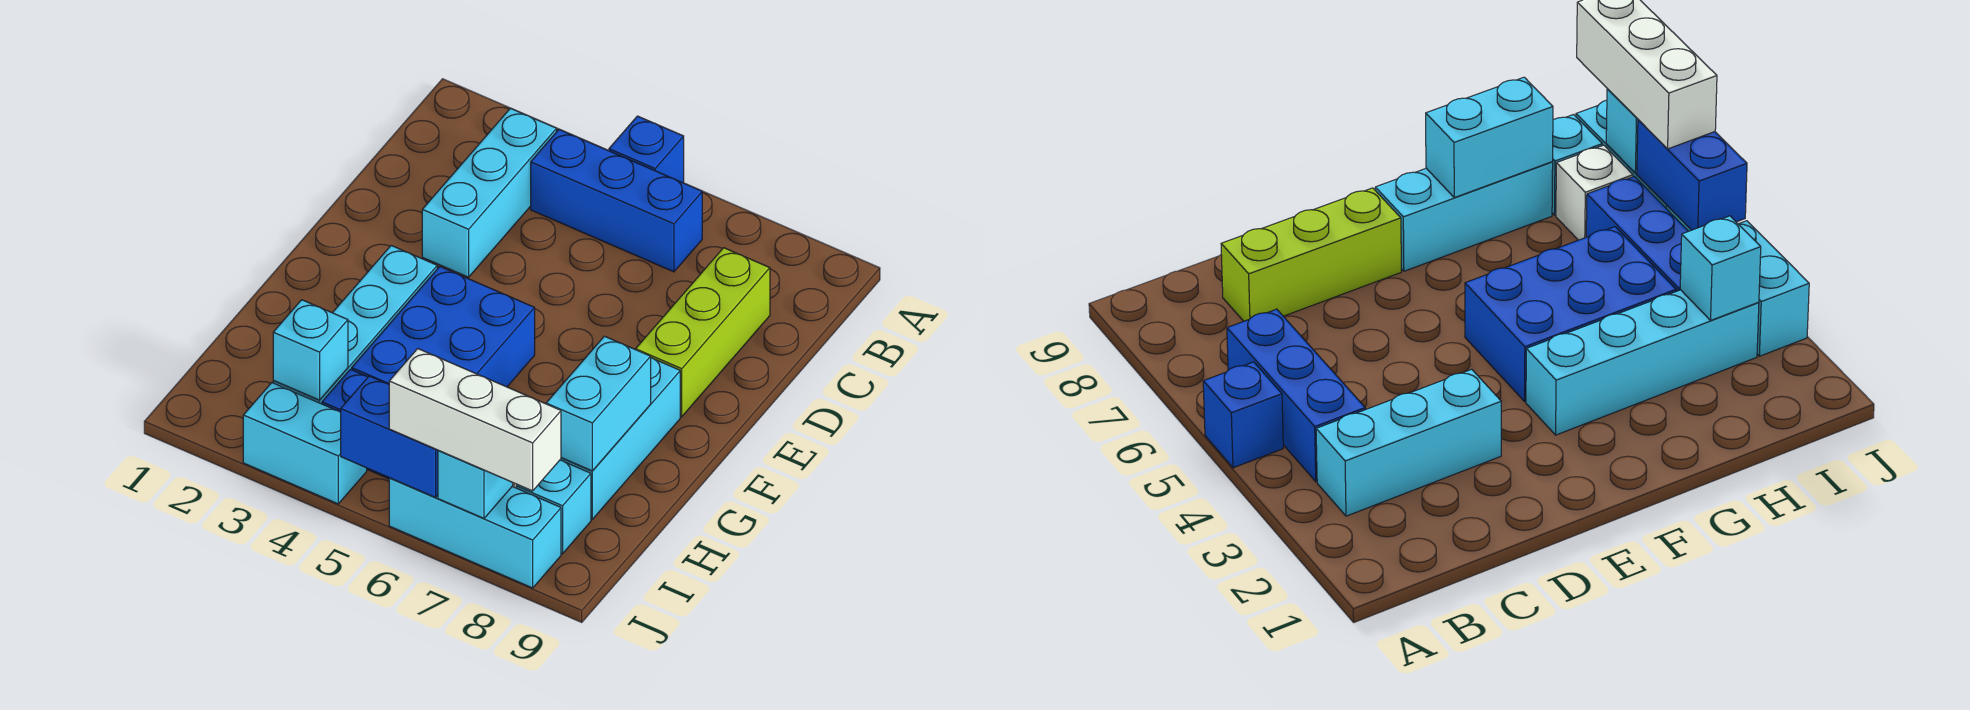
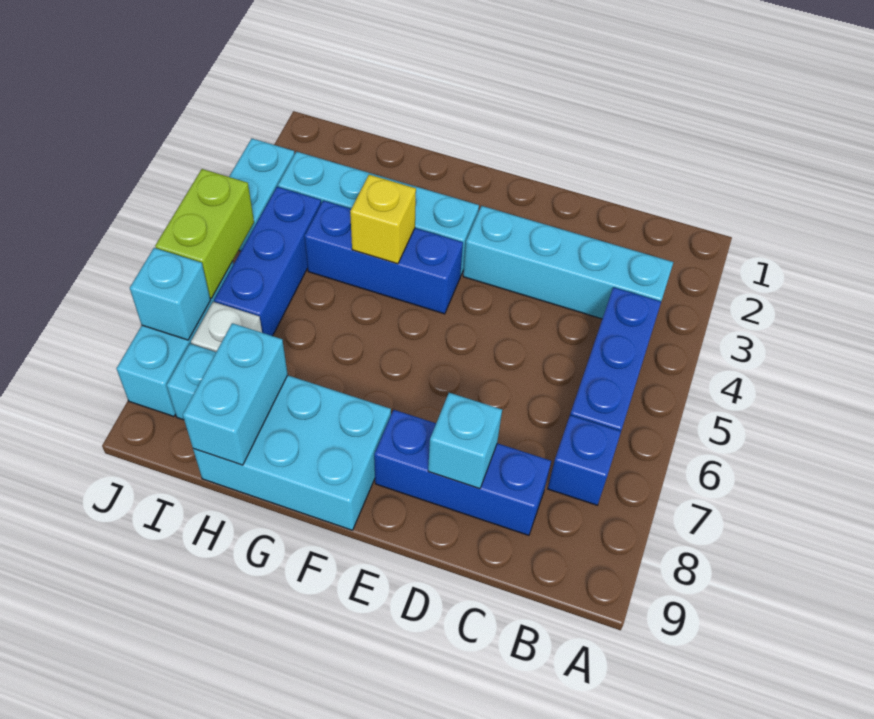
blue 1x1 brick [609,116,684,183] -> blue 1x1 brick moved to [548,415,621,505]
cyan 1x3 brick [422,108,557,277] -> cyan 1x4 brick [463,206,673,319]
lime 1x3 brick [636,248,770,417] -> blue 1x3 brick [374,410,551,535]
blue 2x3 brick [352,267,535,387] -> blue 1x3 brick [305,201,463,314]
cyan 1x3 brick [560,358,680,519] -> cyan 2x3 brick [193,375,391,530]
none -> yellow 1x1 brick [350,175,416,264]
cyan 1x2 brick [546,336,651,471] -> cyan 1x2 brick turned to [183,323,288,465]
cyan 1x1 brick [273,300,348,400] -> cyan 1x1 brick moved to [428,393,502,489]
blue 1x2 brick [341,376,438,497] -> lime 1x2 brick [155,169,254,298]
white 1x3 brick [389,349,561,491] -> none

